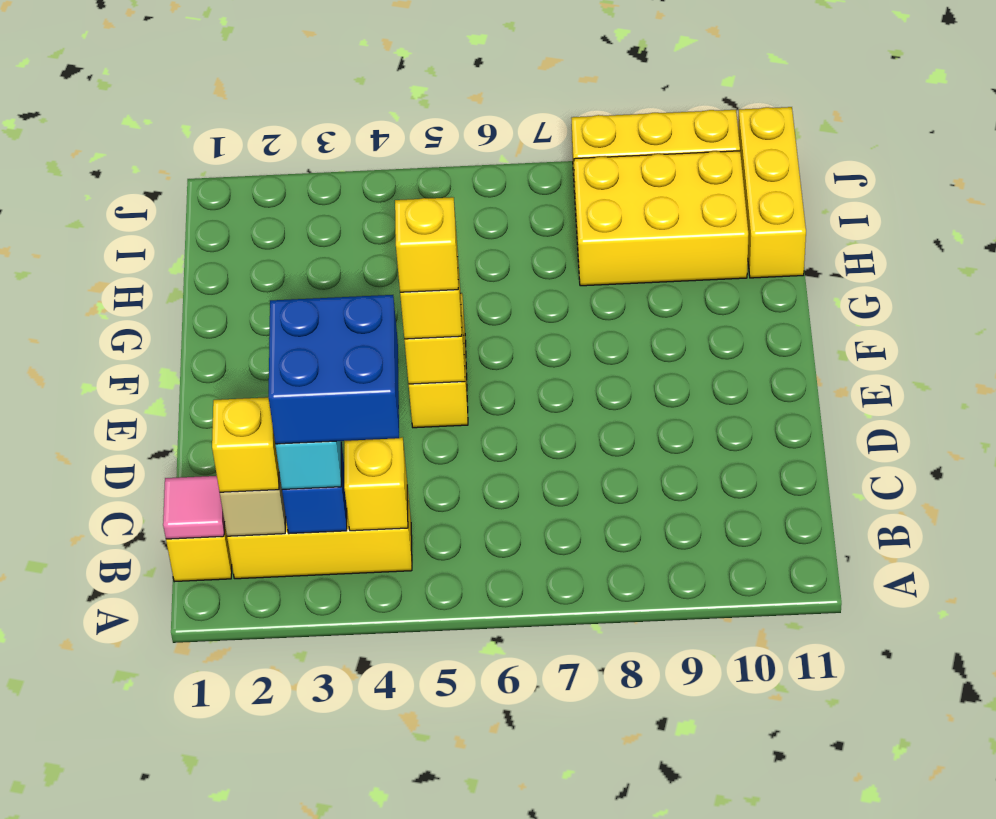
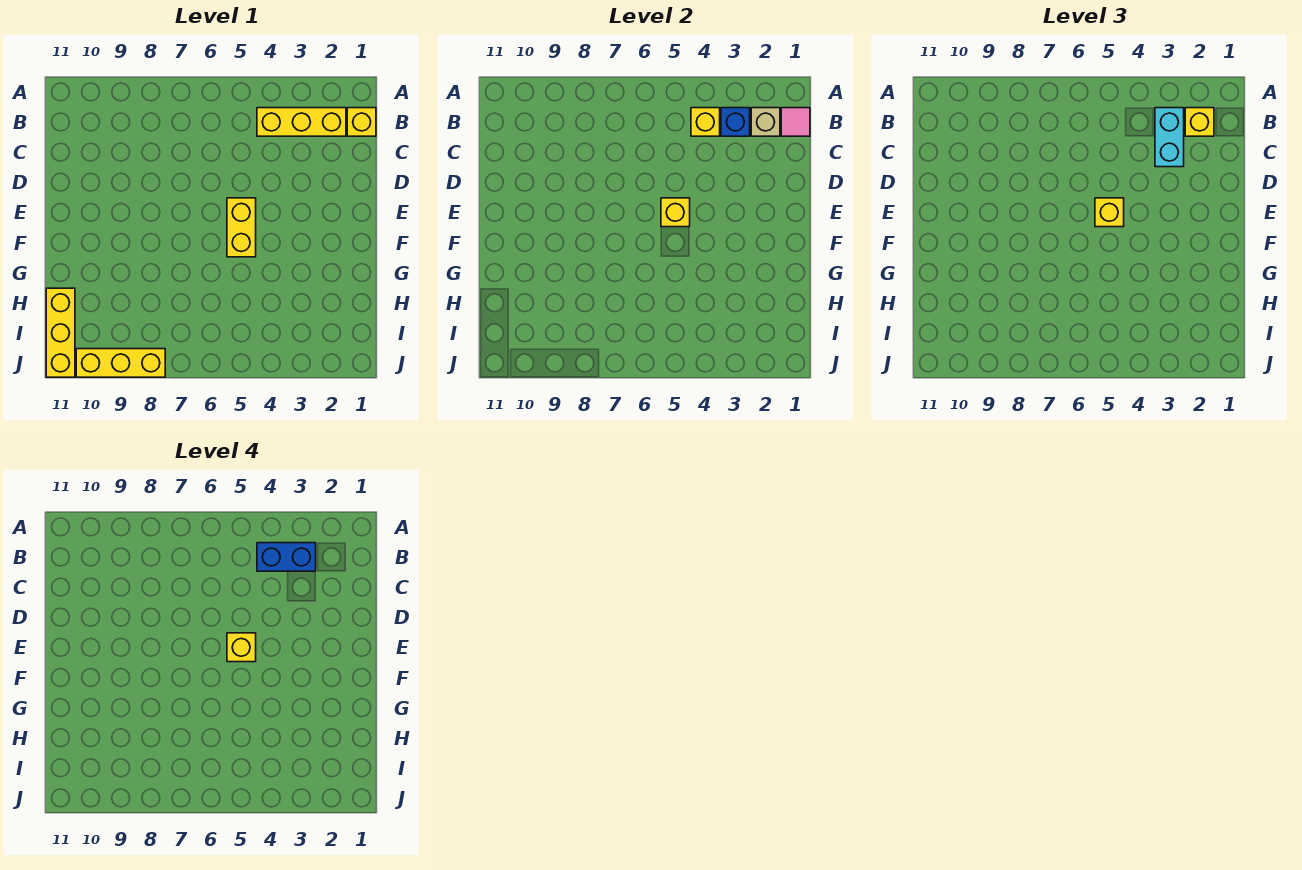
blue 2x2 brick [269,295,399,444] -> blue 1x2 brick [257,543,316,571]
yellow 2x3 brick [574,151,748,286] -> none

